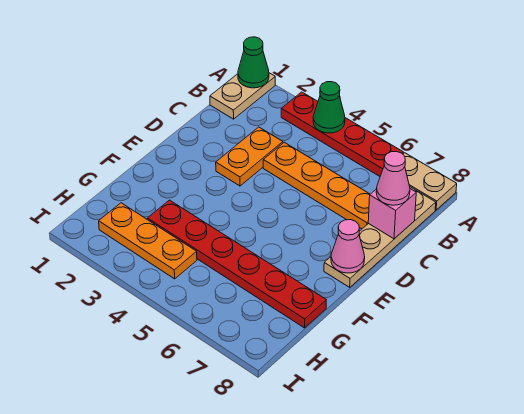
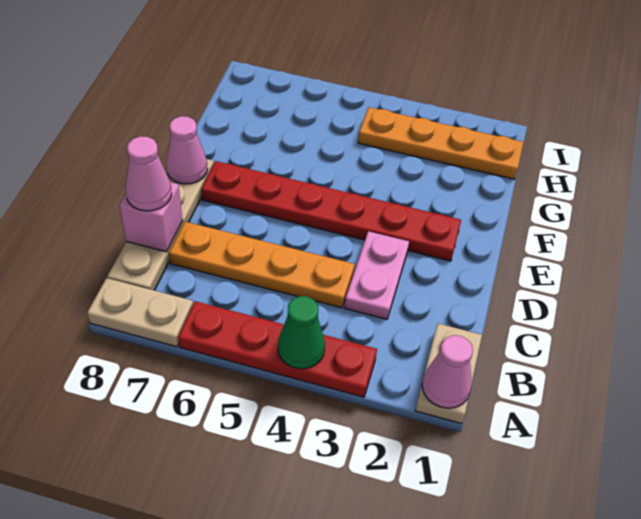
green 1x1 cone [238,37,269,88] -> pink 1x1 cone [422,335,473,408]
orange 1x2 plate [216,127,283,186] -> pink 1x2 plate [345,231,409,319]
red 1x6 plate [147,200,326,328] -> red 1x6 plate moved to [201,161,461,261]
orange 1x3 plate [99,203,197,279] -> orange 1x4 plate [358,107,524,179]

